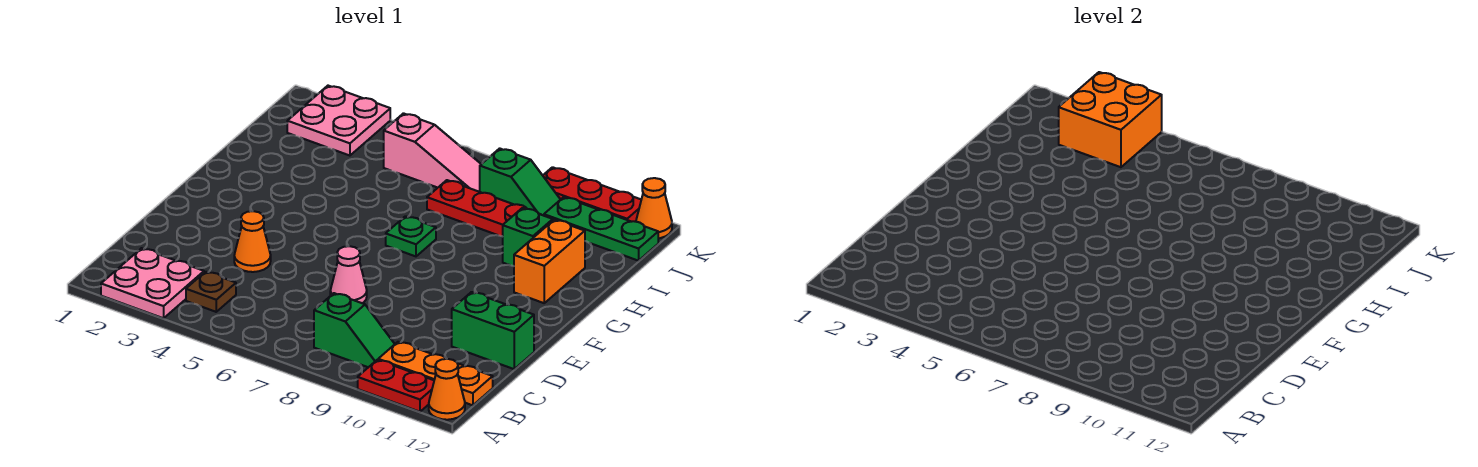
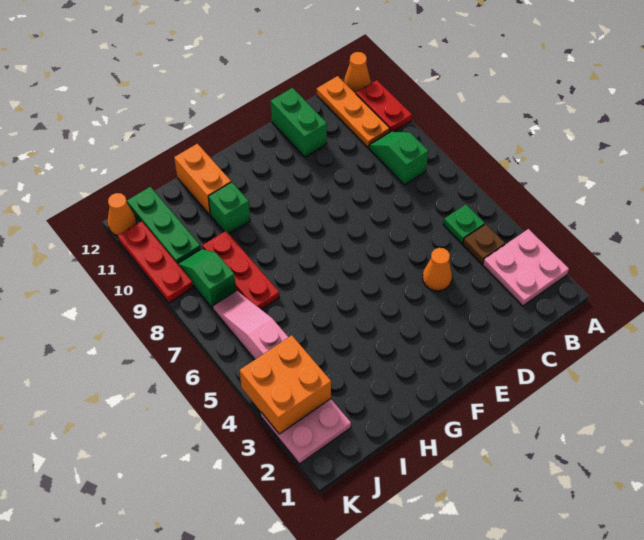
pink 1x1 cone [330,246,367,303] -> none
green 1x1 plate [386,216,436,256] -> green 1x1 plate moved to [443,205,485,244]
orange 1x2 brick [514,220,585,303] -> orange 1x2 brick turned to [174,144,231,215]

